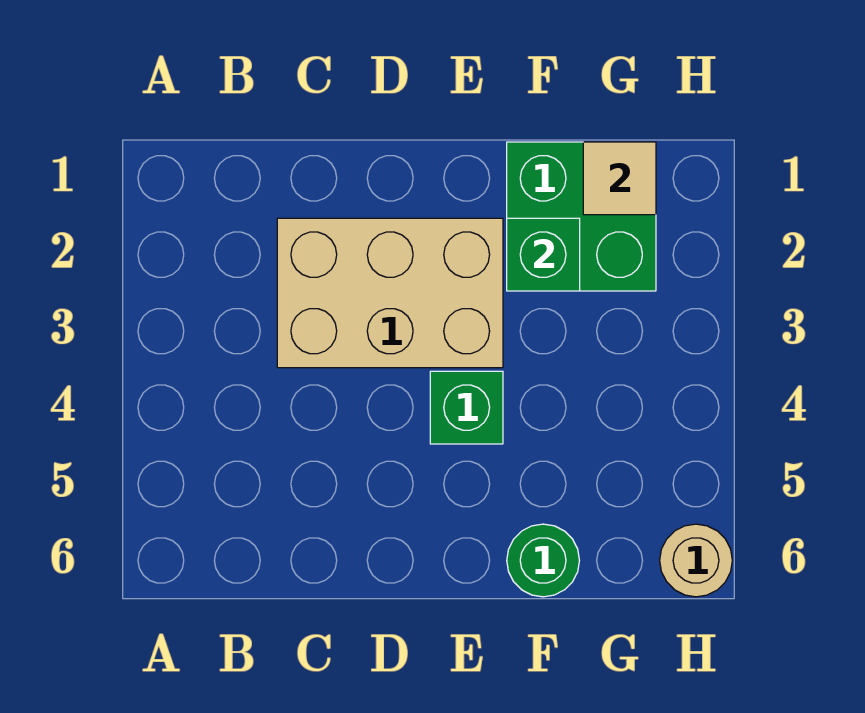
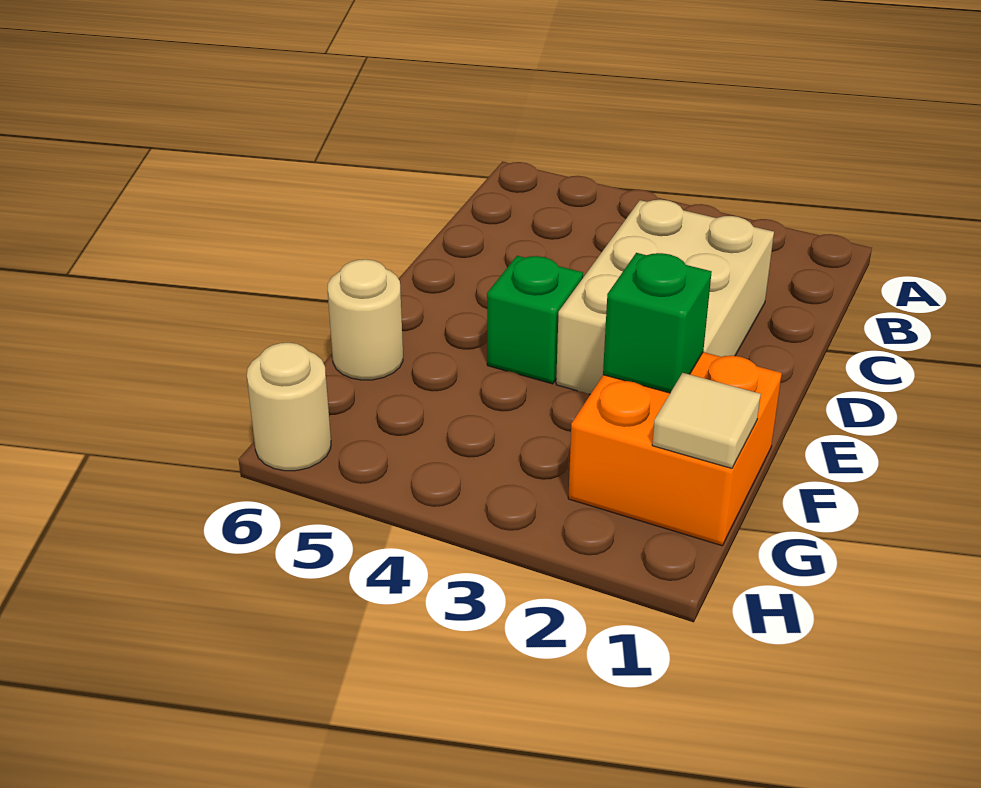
green 2x2 brick [507,142,656,291] -> orange 2x2 brick [568,352,782,546]
green 1x1 round brick [507,524,579,597] -> tan 1x1 round brick [327,259,403,380]

